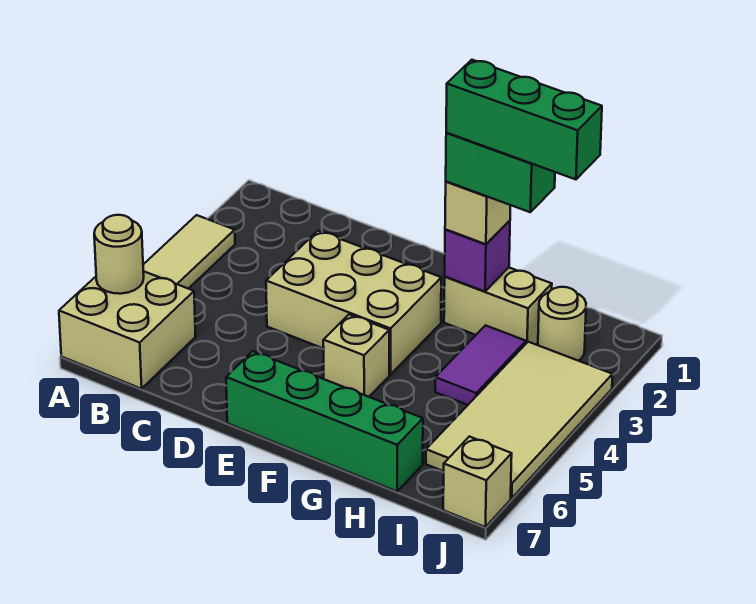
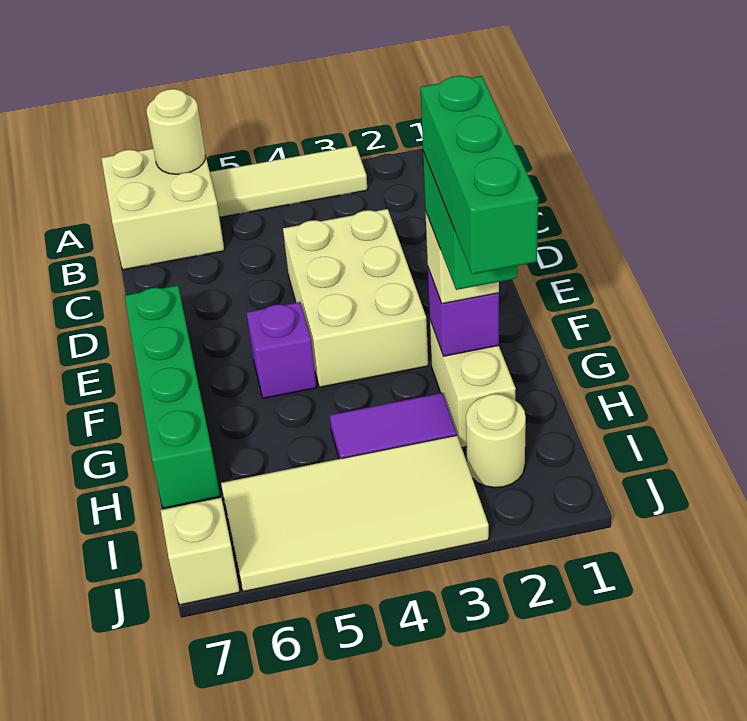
tan 1x1 brick [323,314,389,397] -> purple 1x1 brick [246,302,316,398]

